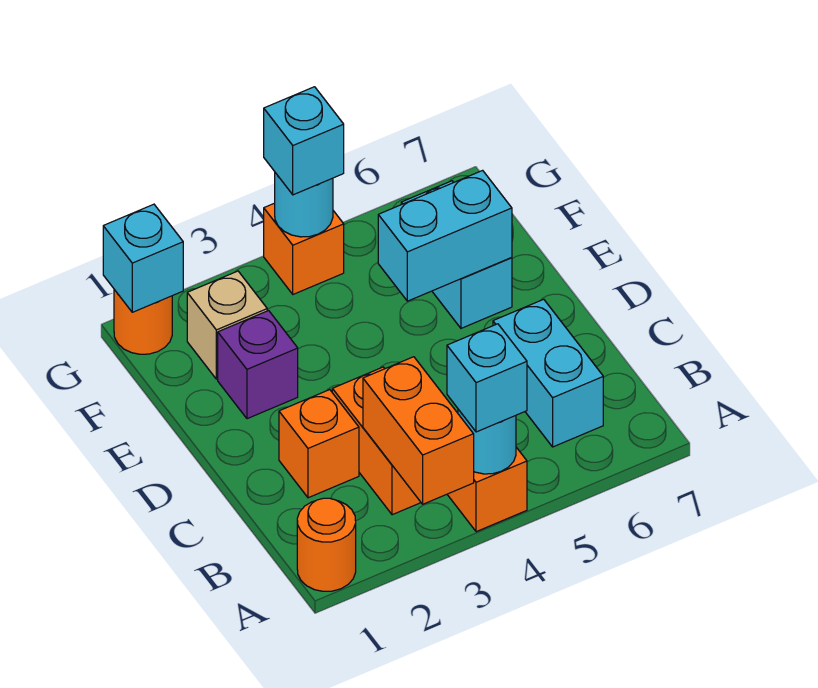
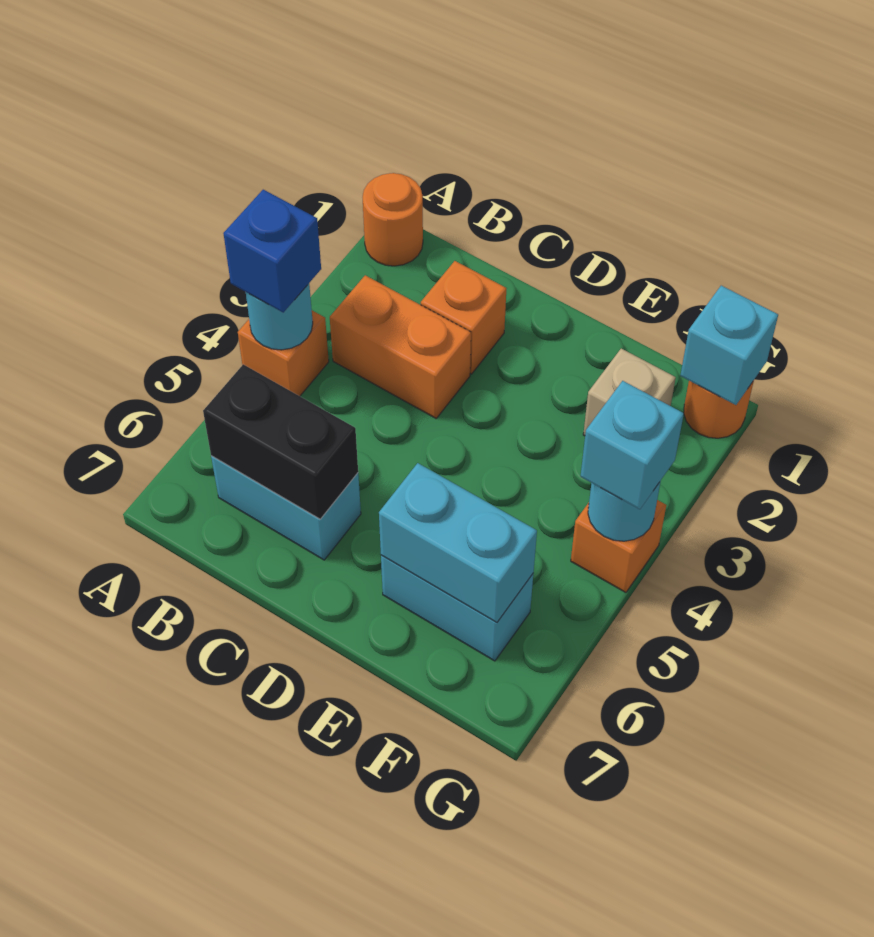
orange 1x2 brick [363,357,474,504] -> none
cyan 1x1 brick [447,324,527,432] -> blue 1x1 brick [223,190,321,312]
none -> black 1x2 brick [203,364,358,519]
purple 1x1 brick [218,311,298,419] -> none
cyan 1x2 brick [378,170,512,301] -> cyan 1x2 brick turned to [379,463,537,622]

